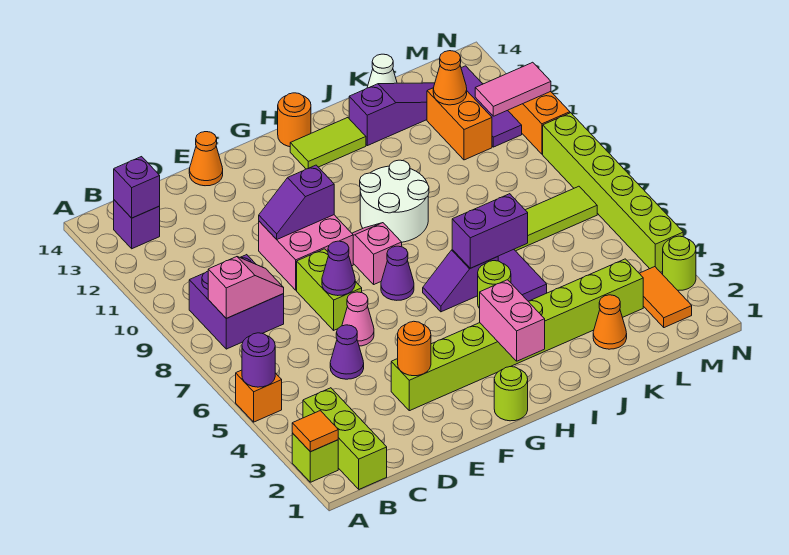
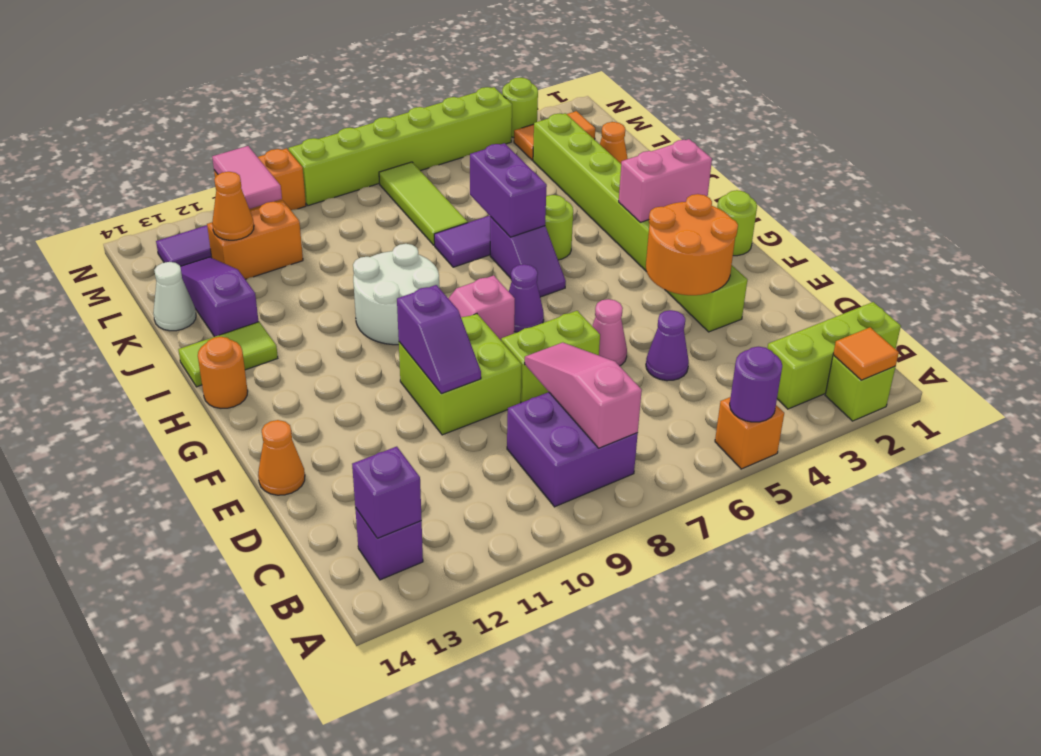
pink 1x2 slope [208,257,284,318] -> pink 1x3 slope [525,342,642,448]
orange 1x1 round brick [398,321,431,376] -> orange 2x2 round brick [646,194,738,295]
purple 1x1 cone [322,241,355,296] -> none
pink 2x2 brick [259,215,353,290] -> lime 2x2 brick [399,314,522,435]
lime 1x2 tile [290,118,366,169] -> lime 1x2 tile turned to [178,322,278,387]

